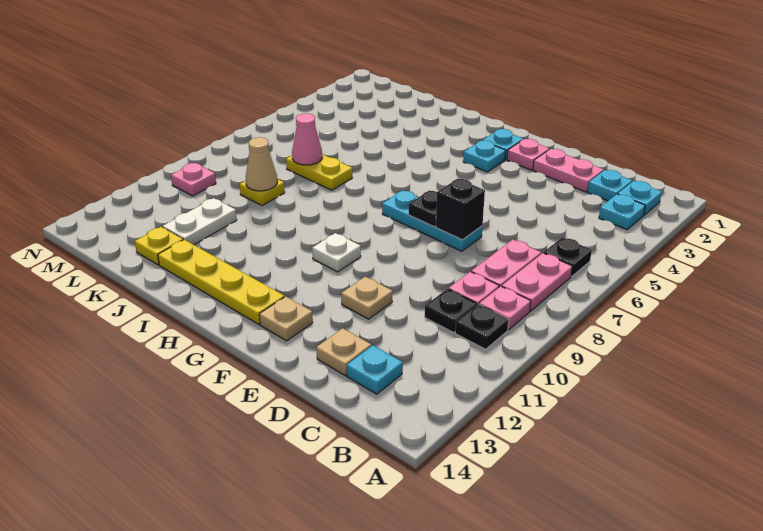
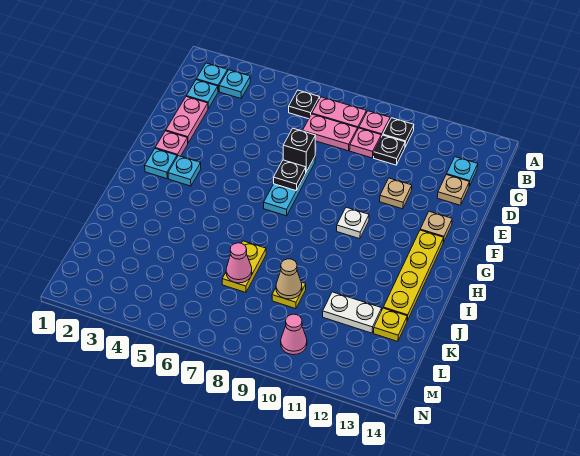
pink 1x1 plate [171,163,216,196] -> pink 1x1 cone [281,314,307,355]

